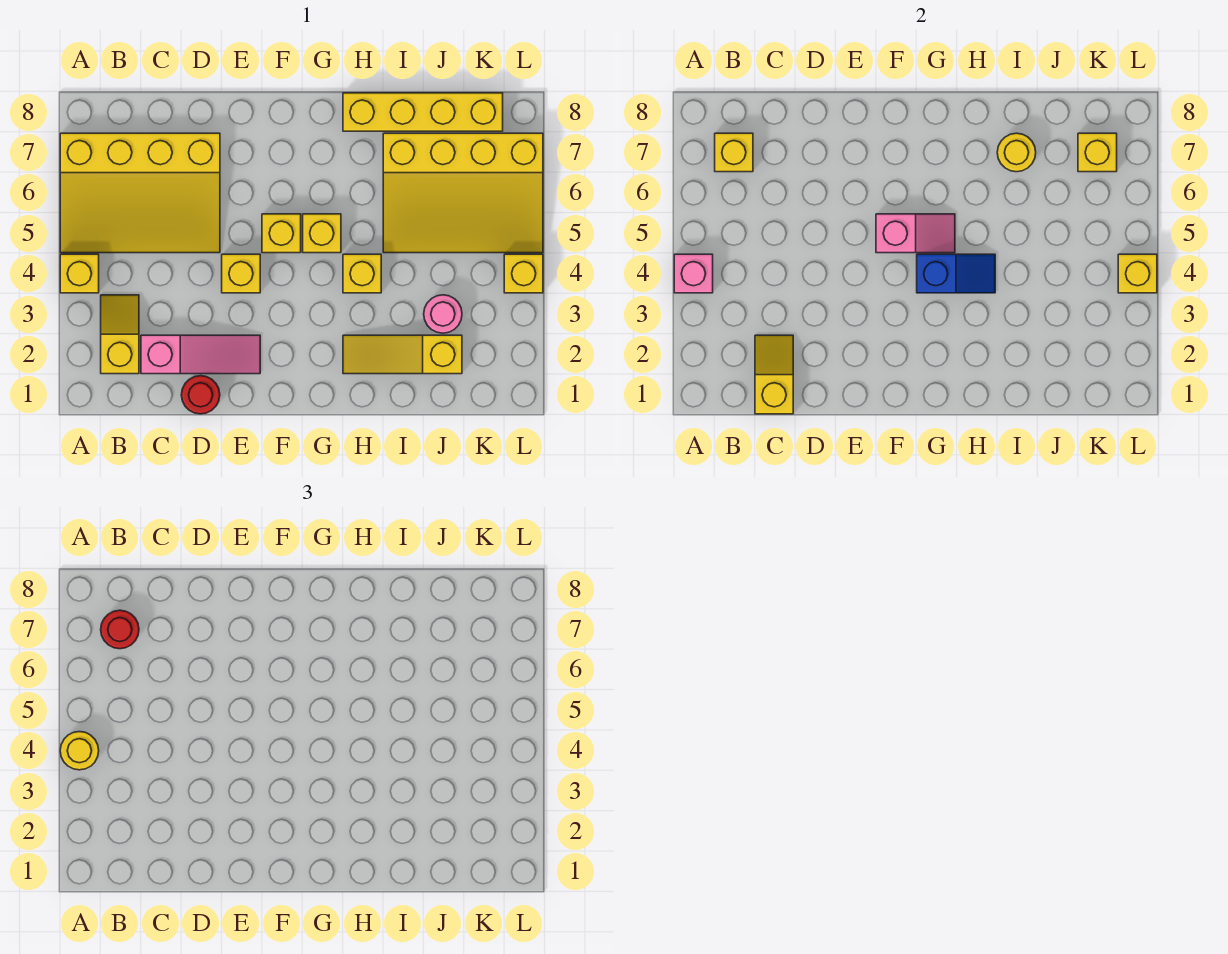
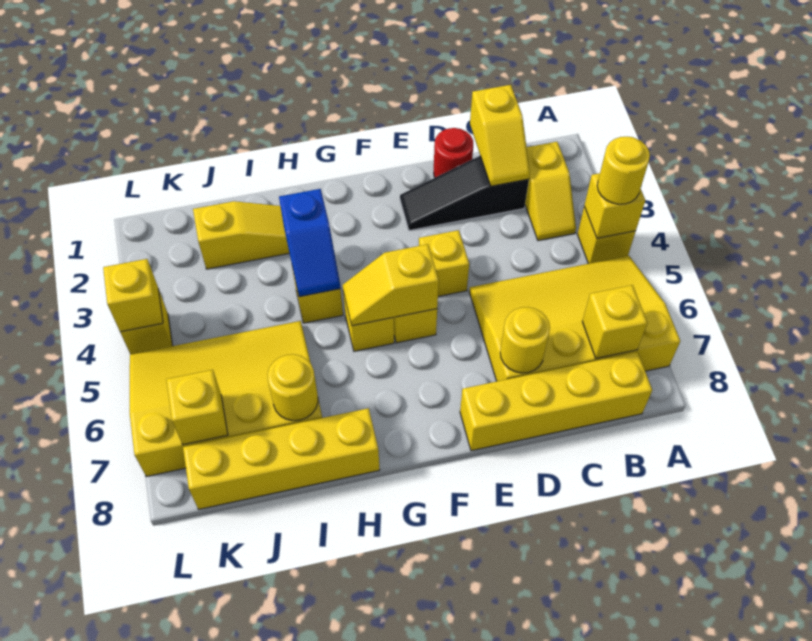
pink 1x1 brick [674,254,713,293] -> yellow 1x1 brick [584,173,645,238]
red 1x1 round brick [101,610,139,649] -> none
none -> yellow 1x4 brick [460,352,652,451]
pink 1x3 slope [141,335,260,374] -> black 1x3 slope [400,156,529,230]
none -> yellow 1x1 round brick [500,307,550,373]
pink 1x2 slope [876,214,955,253] -> yellow 1x2 slope [343,244,439,326]
blue 1x2 slope [917,254,995,293] -> blue 1x2 slope turned to [279,189,340,297]
pink 1x1 round brick [424,295,462,333] -> none

